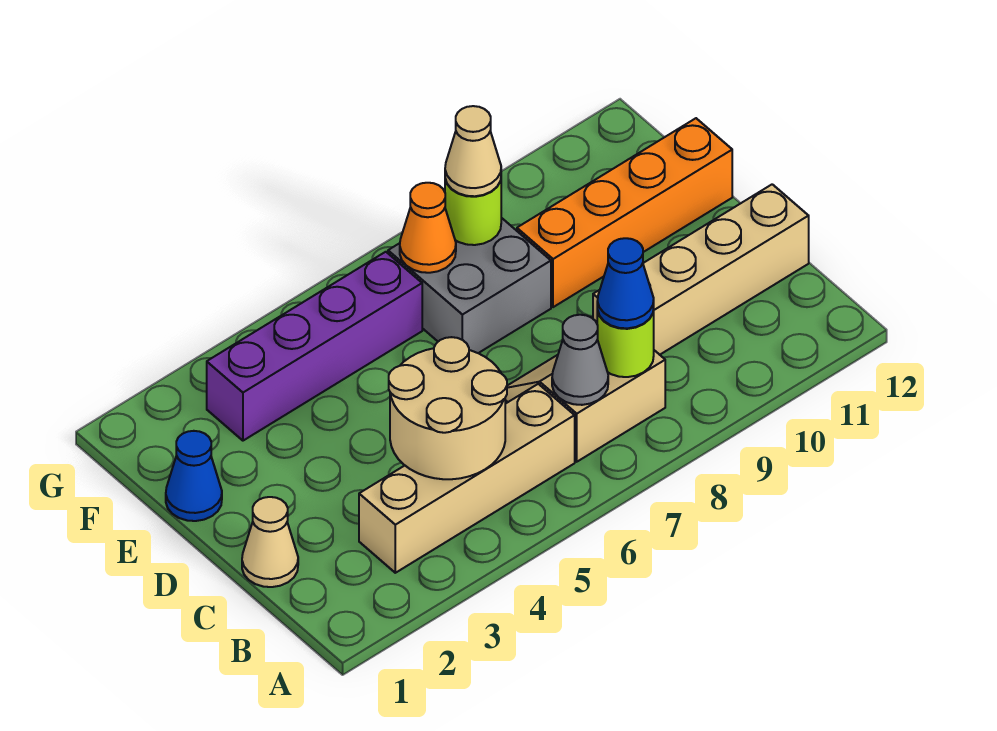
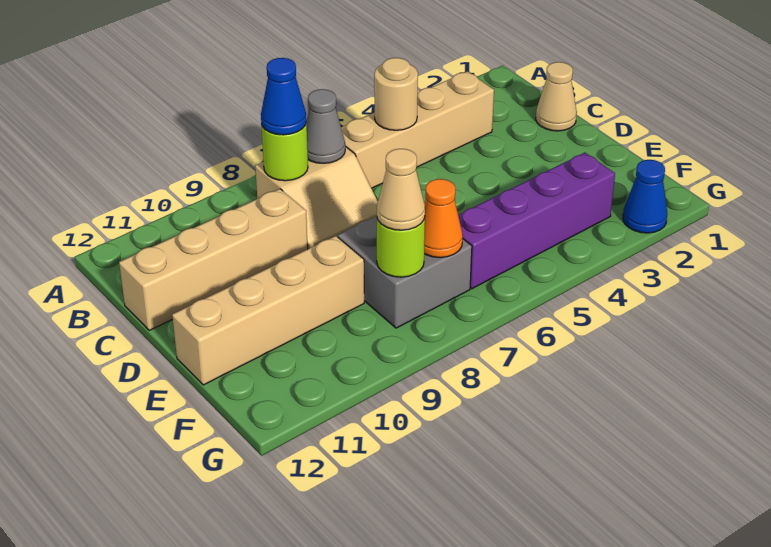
tan 2x2 round brick [389,337,507,479] -> tan 1x1 round brick [374,58,418,130]
blue 1x1 cone [166,431,222,521] -> blue 1x1 cone moved to [623,160,667,233]
orange 1x4 brick [517,118,732,307] -> tan 1x4 brick [172,236,364,385]

